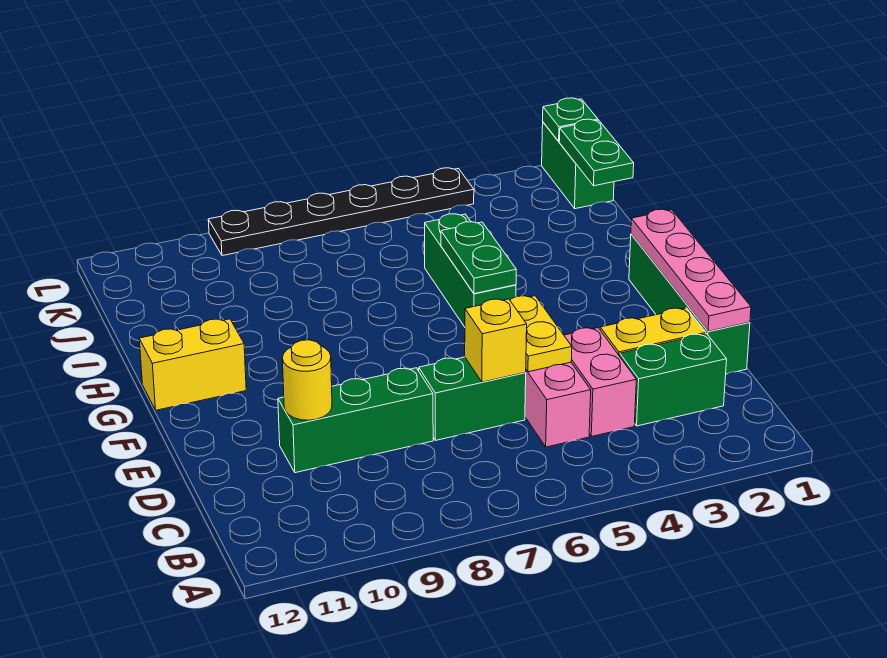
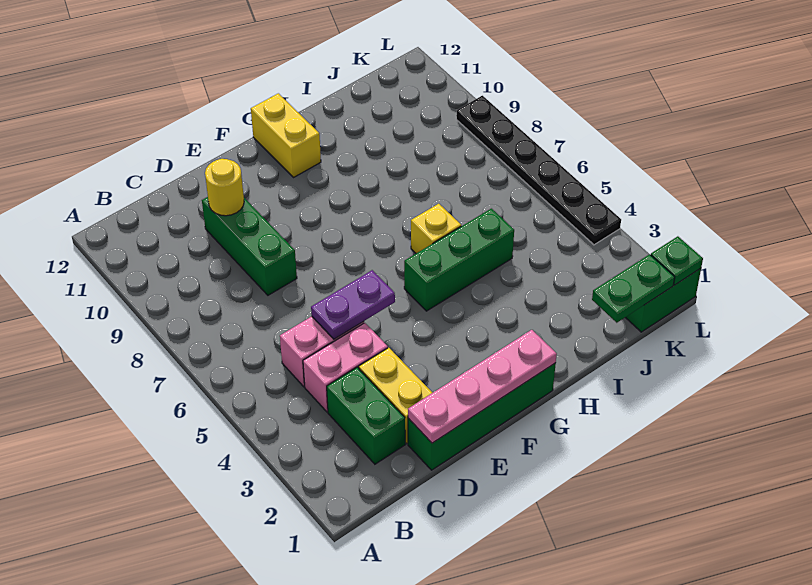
yellow 1x2 plate [510,296,572,372] -> purple 1x2 plate [311,270,395,339]
green 1x2 brick [419,357,526,441] -> none
yellow 1x1 brick [465,299,527,382] -> yellow 1x1 brick moved to [411,204,461,253]
green 1x2 plate [441,222,516,294] -> none

